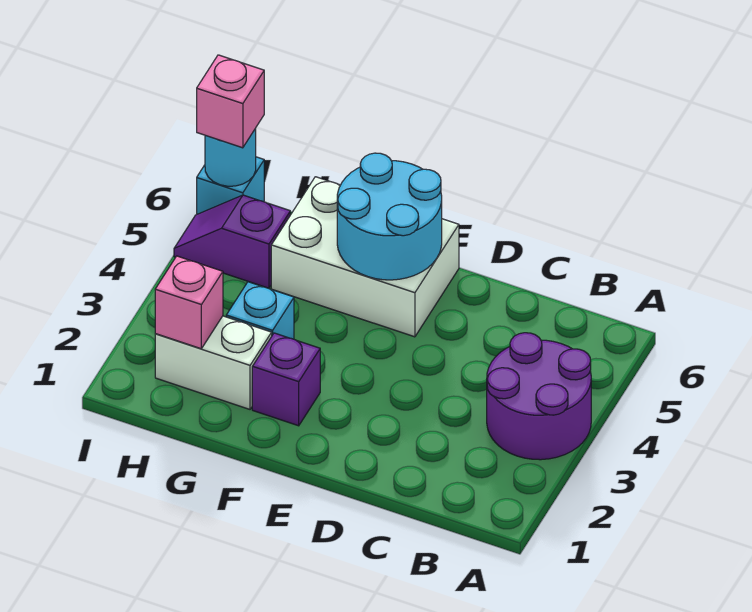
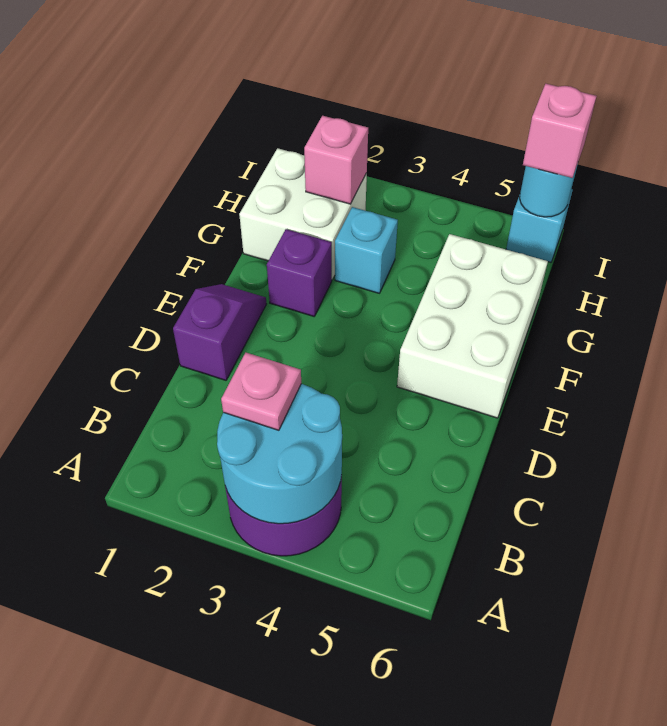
none -> pink 1x1 plate [221,353,301,430]
cyan 2x2 round brick [337,153,442,280] -> cyan 2x2 round brick moved to [217,384,342,524]
white 1x2 brick [155,316,272,409] -> white 2x2 brick [239,148,367,280]
purple 1x2 slope [174,195,290,288] -> purple 1x2 slope moved to [173,284,266,380]

